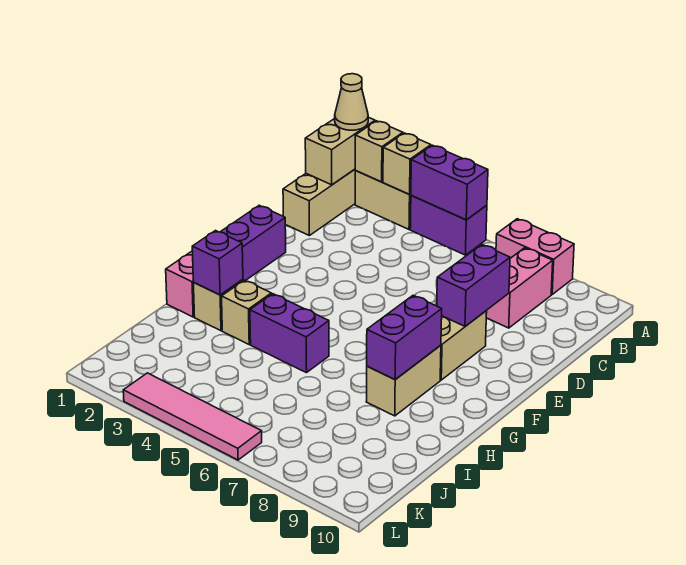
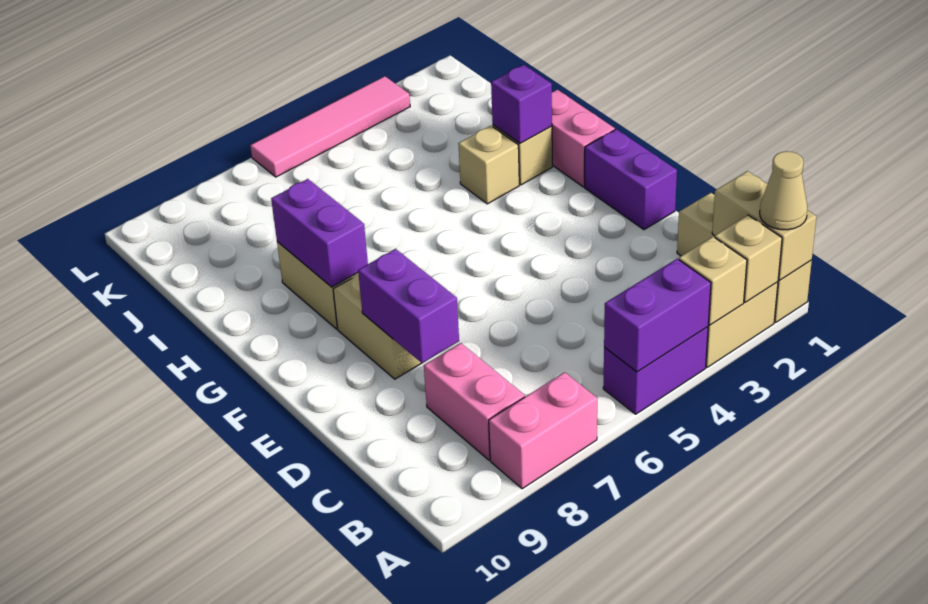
purple 1x2 brick [250,294,329,373] -> none

